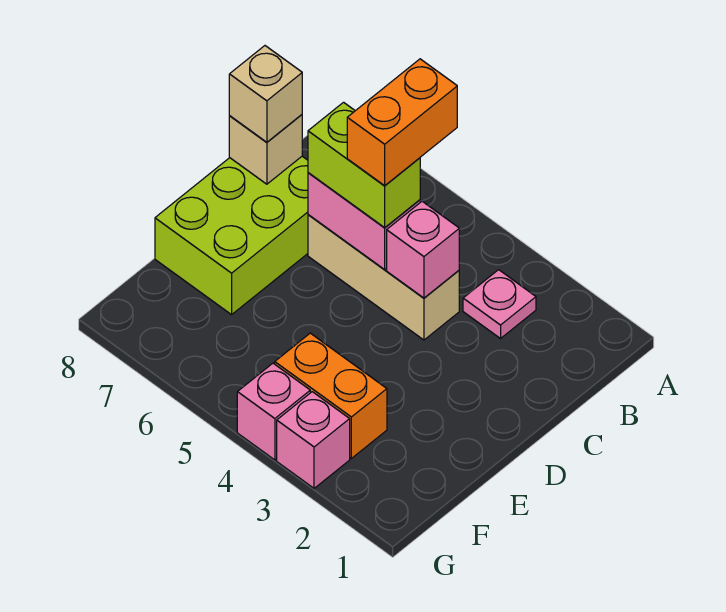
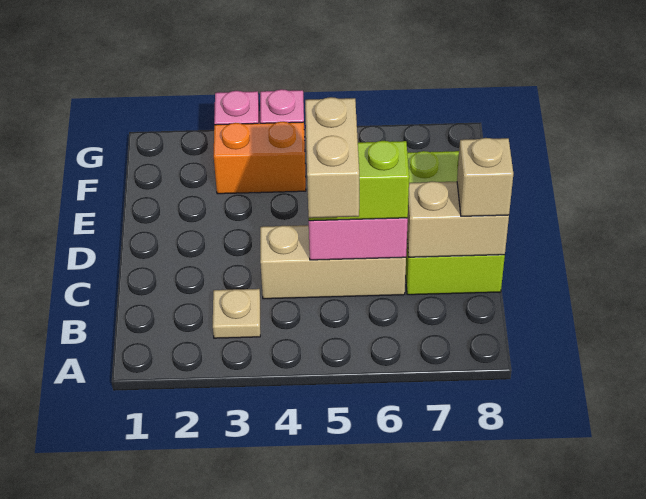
pink 1x1 plate [463,270,536,338] -> tan 1x1 plate [213,289,260,338]
orange 1x2 brick [347,59,457,186] -> tan 1x2 brick [305,97,359,218]
pink 1x1 brick [387,201,459,298] -> none
tan 1x1 brick [229,115,302,184] -> tan 1x2 brick [407,181,509,257]

